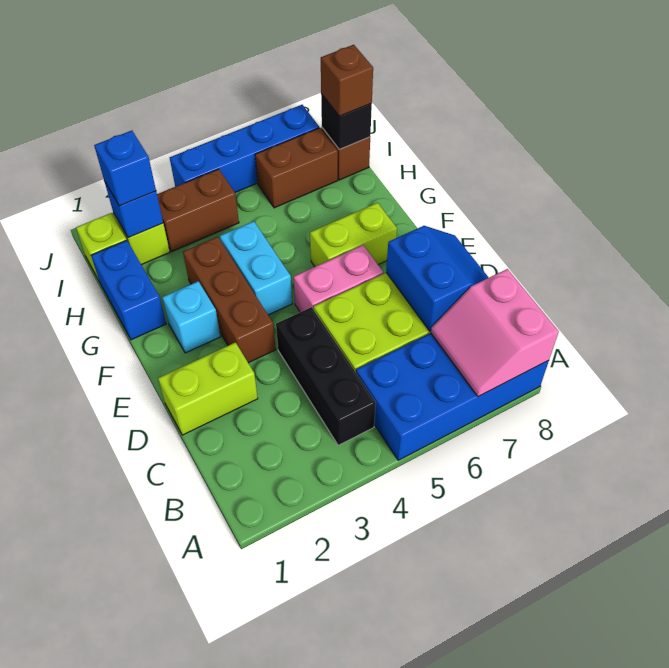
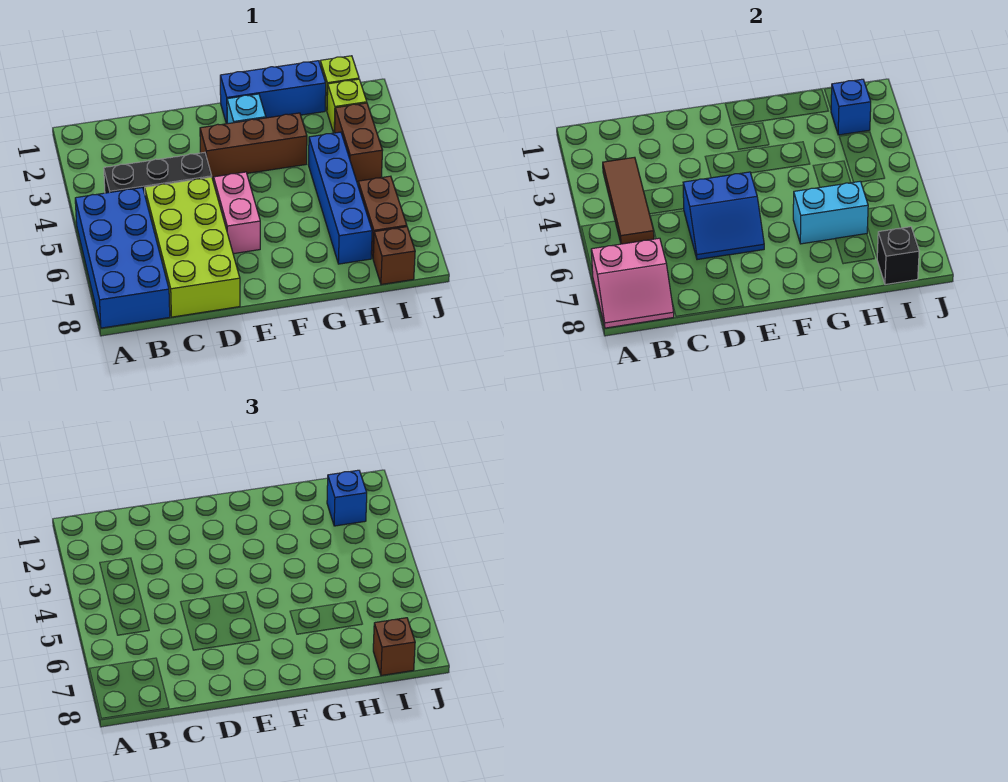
pink 2x2 slope [431,269,559,396] -> pink 2x2 slope turned to [591,238,674,328]
none -> brown 1x3 tile [603,157,654,244]
blue 2x2 slope [386,226,489,331] -> blue 2x2 slope moved to [683,172,764,260]
lime 1x2 brick [158,342,258,435] -> none
cyan 1x2 brick [220,221,292,315] -> cyan 1x2 brick moved to [793,181,868,244]
lime 1x2 brick [310,203,397,267] -> none
blue 1x2 brick [91,240,166,340] -> blue 1x3 brick [220,61,326,124]
blue 1x4 brick [170,105,319,192] -> blue 1x4 brick moved to [309,132,372,264]

